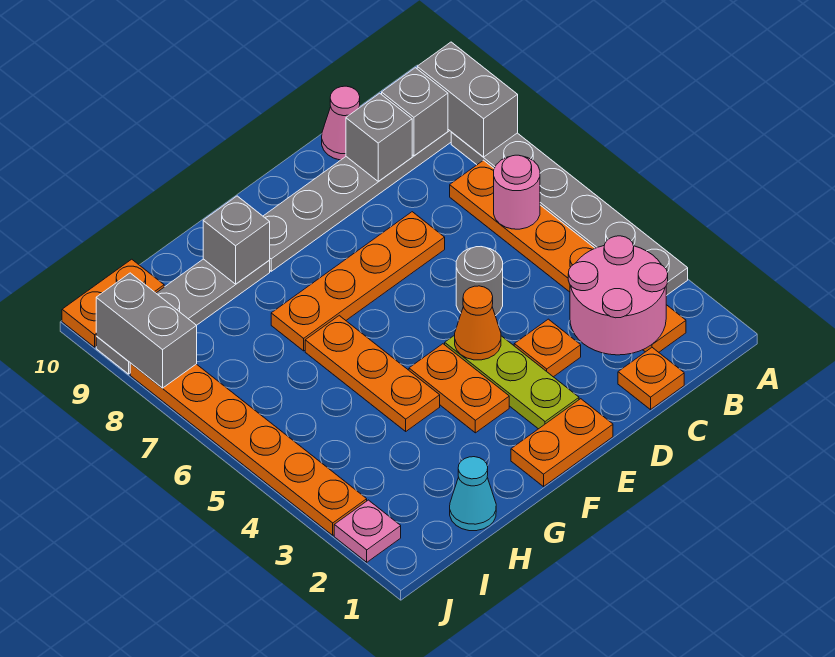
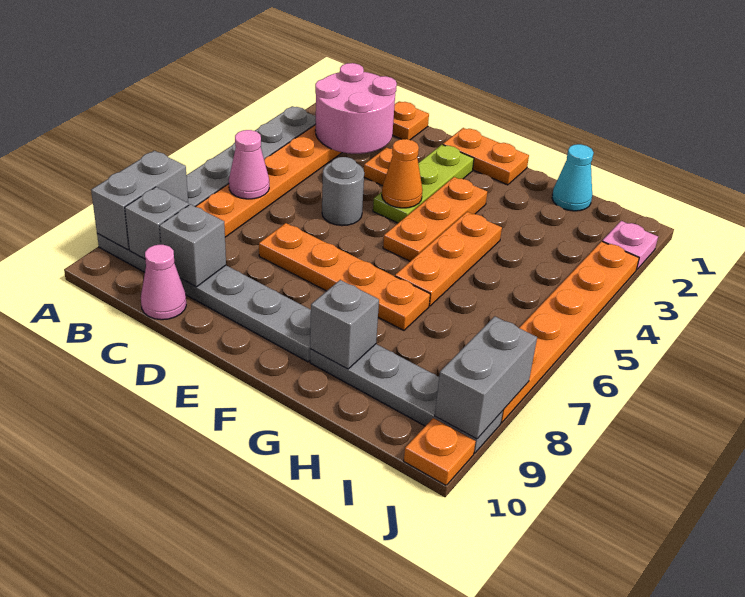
pink 1x1 round brick [494,155,540,229] -> pink 1x1 cone [229,130,269,199]
orange 1x2 plate [409,344,509,433] -> orange 1x3 plate [383,177,487,261]
orange 1x2 plate [62,259,164,347] -> orange 1x1 plate [404,418,476,485]

